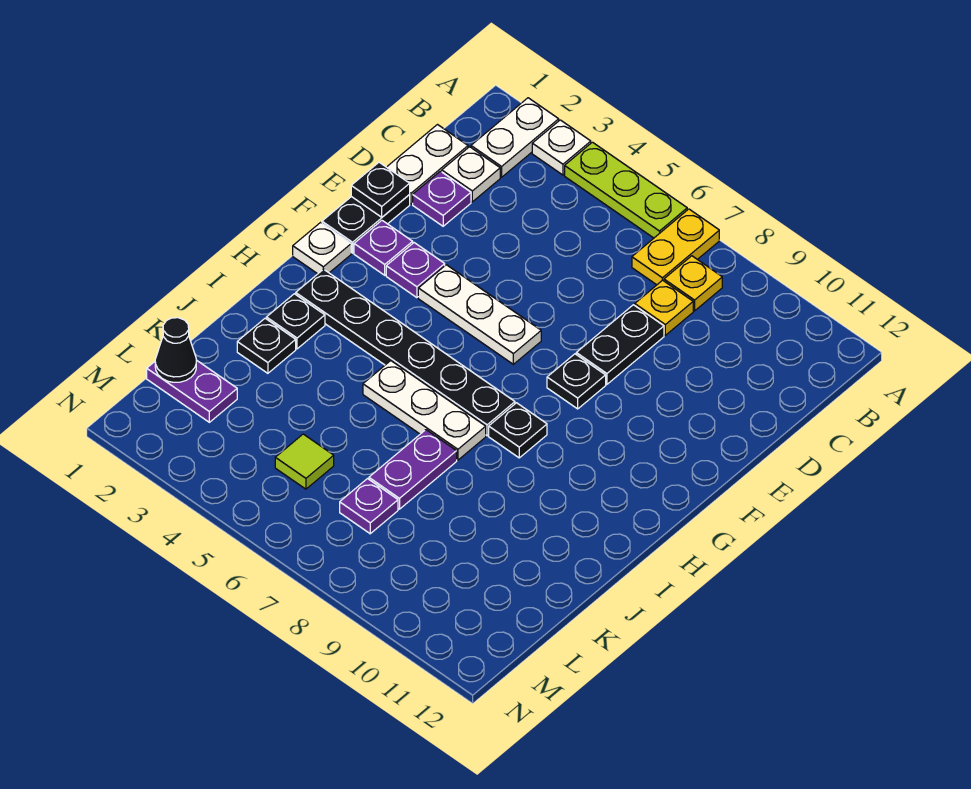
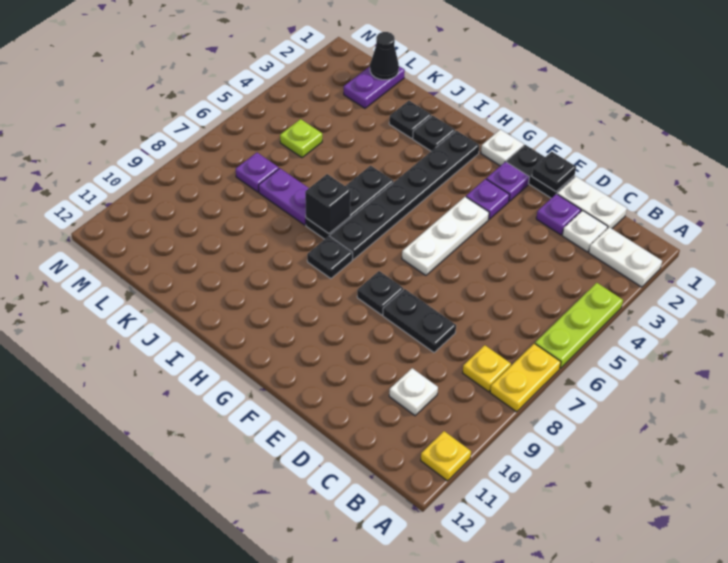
white 1x1 plate [532,120,591,175] -> white 1x1 plate moved to [389,368,438,416]
yellow 1x2 plate [632,209,719,285] -> yellow 1x2 plate turned to [490,343,561,412]
yellow 1x1 plate [635,280,693,335] -> yellow 1x1 plate moved to [421,431,471,481]
white 1x3 plate [363,361,486,460] -> black 1x3 plate [306,166,394,239]
none -> black 1x1 brick [305,174,351,234]
lime 1x1 tile [275,434,334,489] -> lime 1x1 plate [280,119,322,158]

